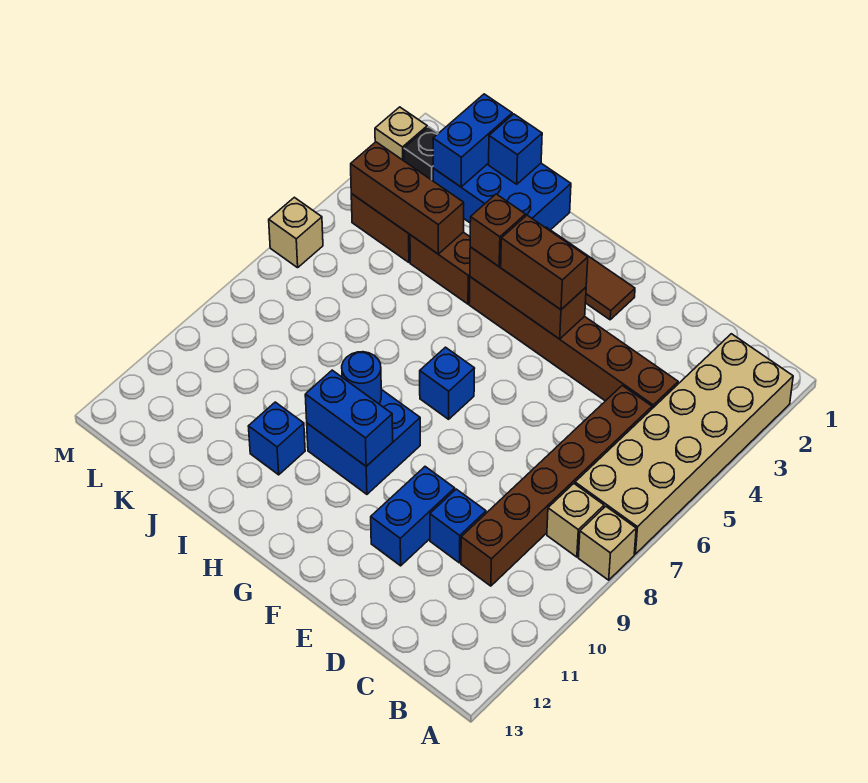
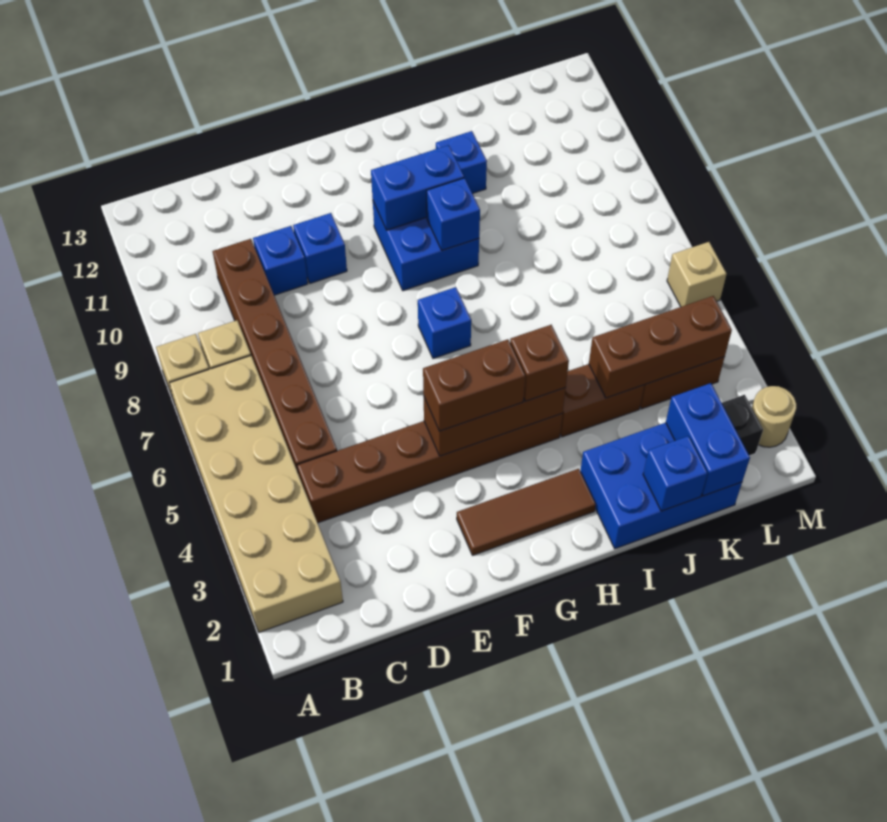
blue 1x2 brick [371,467,455,566] -> blue 1x1 brick [293,213,347,283]
blue 1x1 round brick [342,352,381,404] -> blue 1x1 brick [427,178,480,250]
tan 1x1 brick [375,107,427,161] -> tan 1x1 round brick [752,386,796,447]

